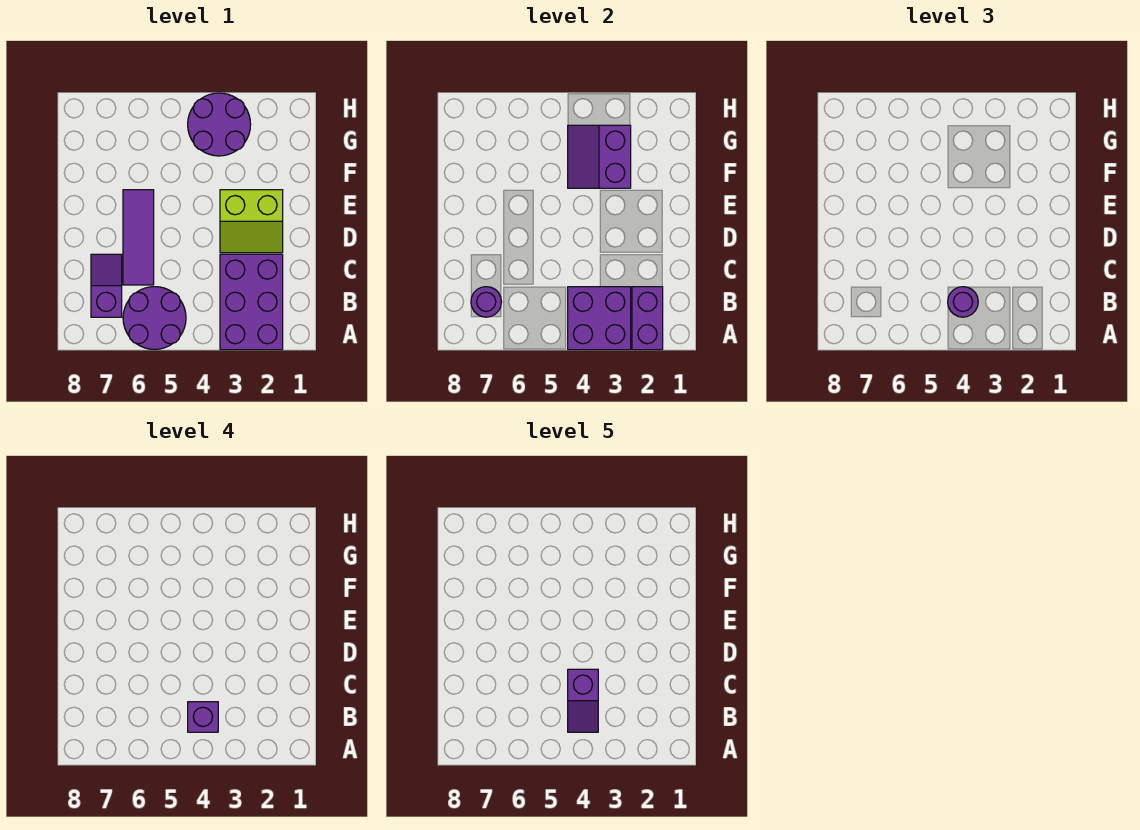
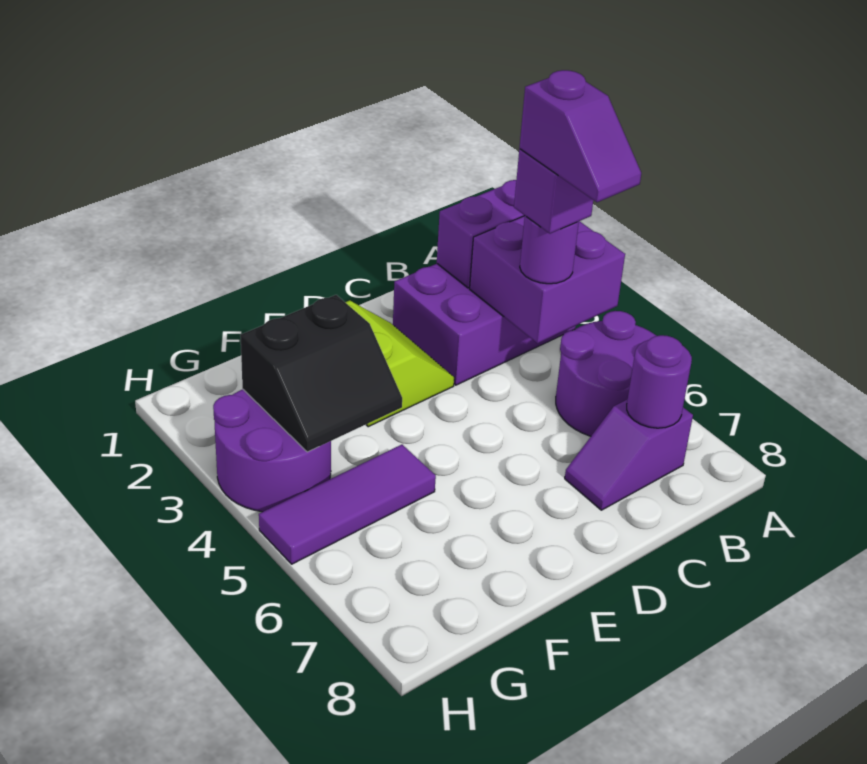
purple 1x2 slope [568,669,598,732] -> purple 1x2 slope turned to [519,70,641,202]
purple 1x3 tile [123,190,154,285] -> purple 1x3 tile moved to [259,445,436,564]
purple 2x2 slope [568,125,631,188] -> black 2x2 slope [240,295,402,452]

